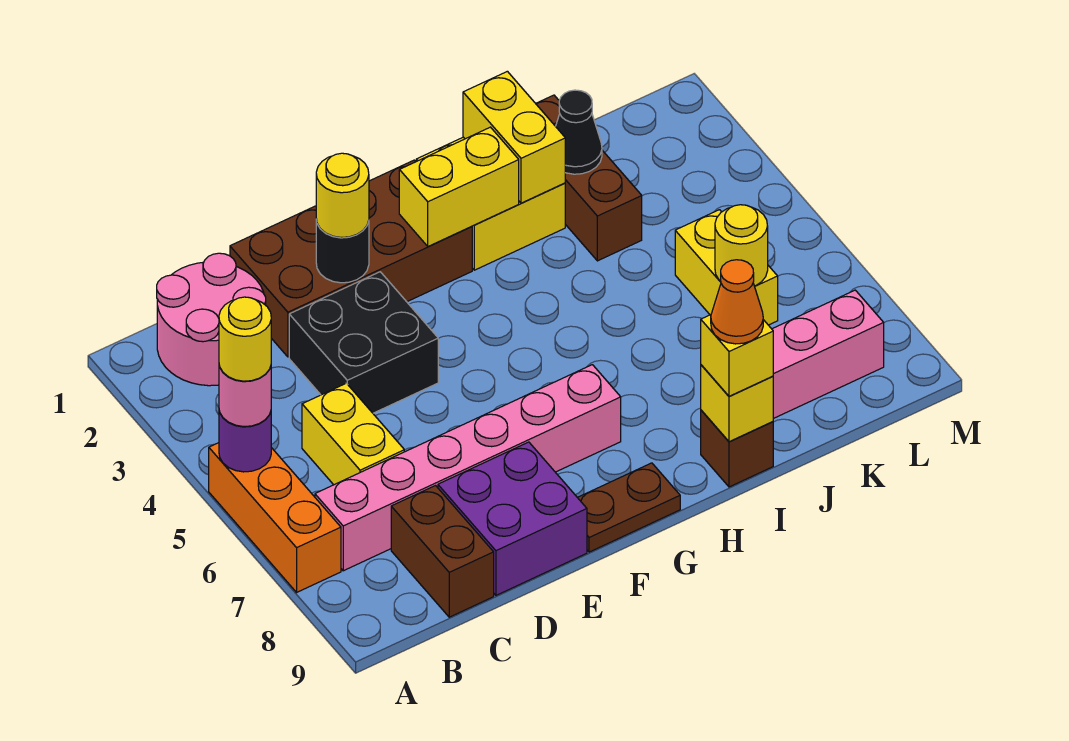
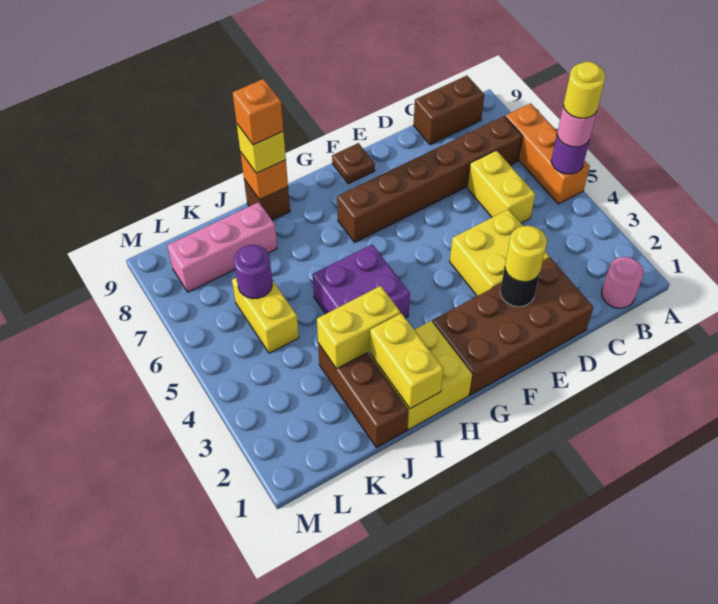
pink 2x2 round brick [157,253,266,386] -> pink 1x1 round brick [602,257,644,308]
pink 1x6 brick [315,365,621,571] -> brown 1x6 brick [337,116,523,242]
brown 1x2 brick [391,486,494,617] -> brown 1x2 brick turned to [413,76,484,145]
black 2x2 brick [289,272,438,413] -> yellow 2x2 brick [450,209,549,296]
purple 2x2 brick [438,442,587,595] -> purple 2x2 brick moved to [313,244,410,318]
brown 1x2 plate [577,463,680,552] -> brown 1x1 plate [332,143,375,184]
yellow 1x2 brick [399,127,519,246] -> yellow 1x2 brick moved to [317,286,400,369]
yellow 1x1 brick [701,365,773,442] -> orange 1x1 brick [240,152,288,200]
orange 1x1 cone [711,260,763,344] -> orange 1x1 brick [233,79,283,145]
black 1x1 cone [556,90,602,174] -> none
yellow 1x1 round brick [715,205,768,286] -> purple 1x1 round brick [234,245,272,299]

